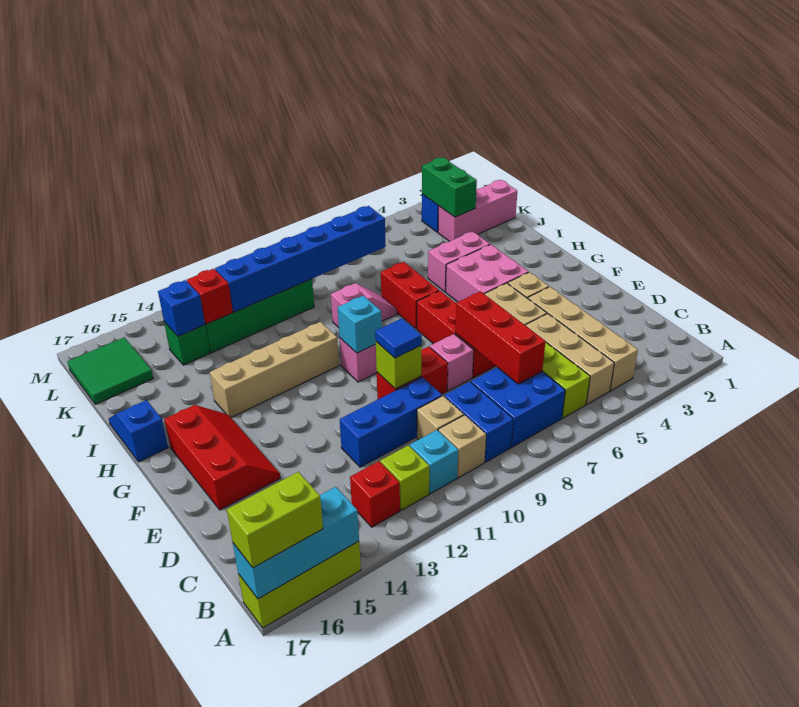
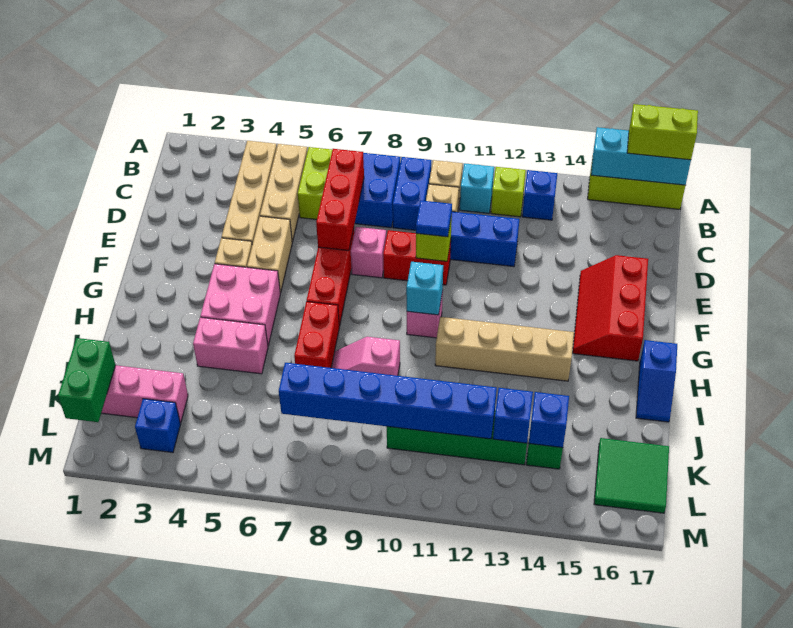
red 1x1 brick [350,461,400,527] -> blue 1x1 brick [522,170,557,220]
green 1x2 brick [422,157,477,217] -> green 1x2 brick moved to [58,338,115,422]
red 1x1 brick [187,269,233,324] -> blue 1x1 brick [493,388,533,443]

